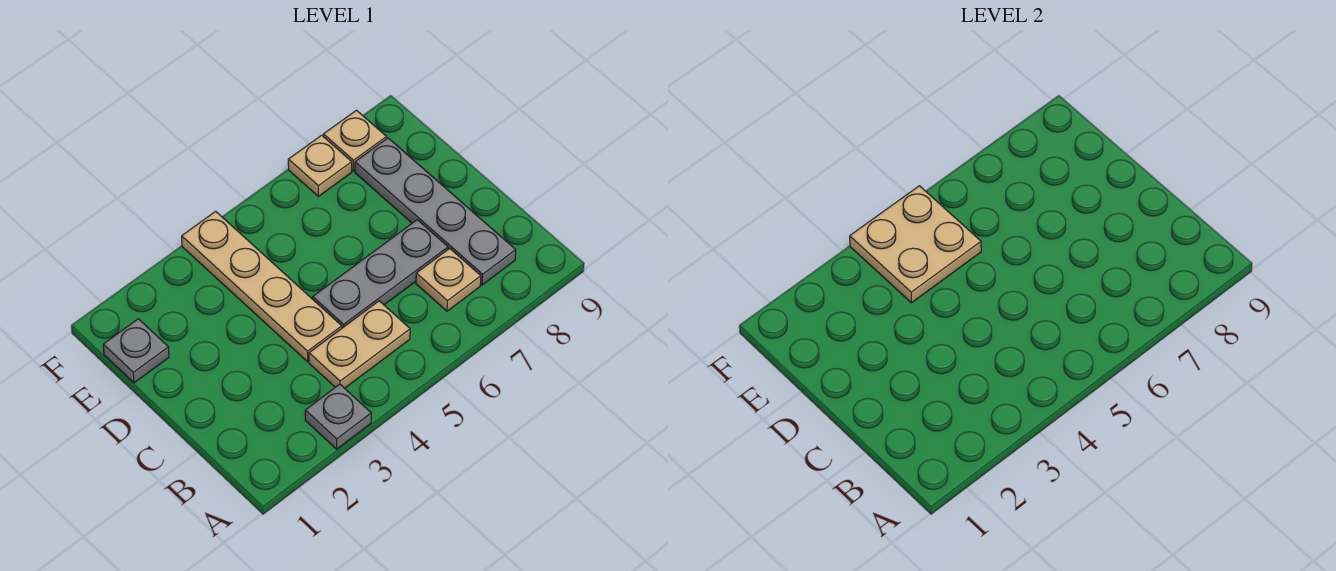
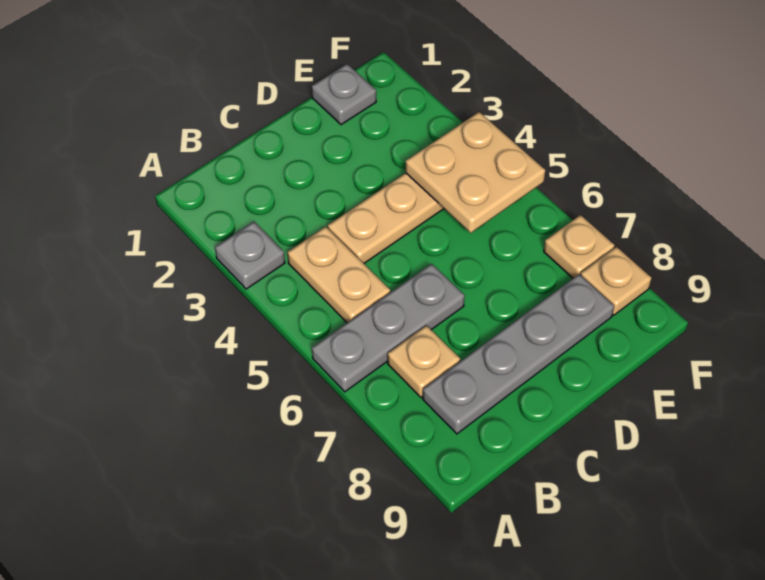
grey 1x3 plate [313,220,448,328] -> grey 1x3 plate turned to [312,264,465,392]

